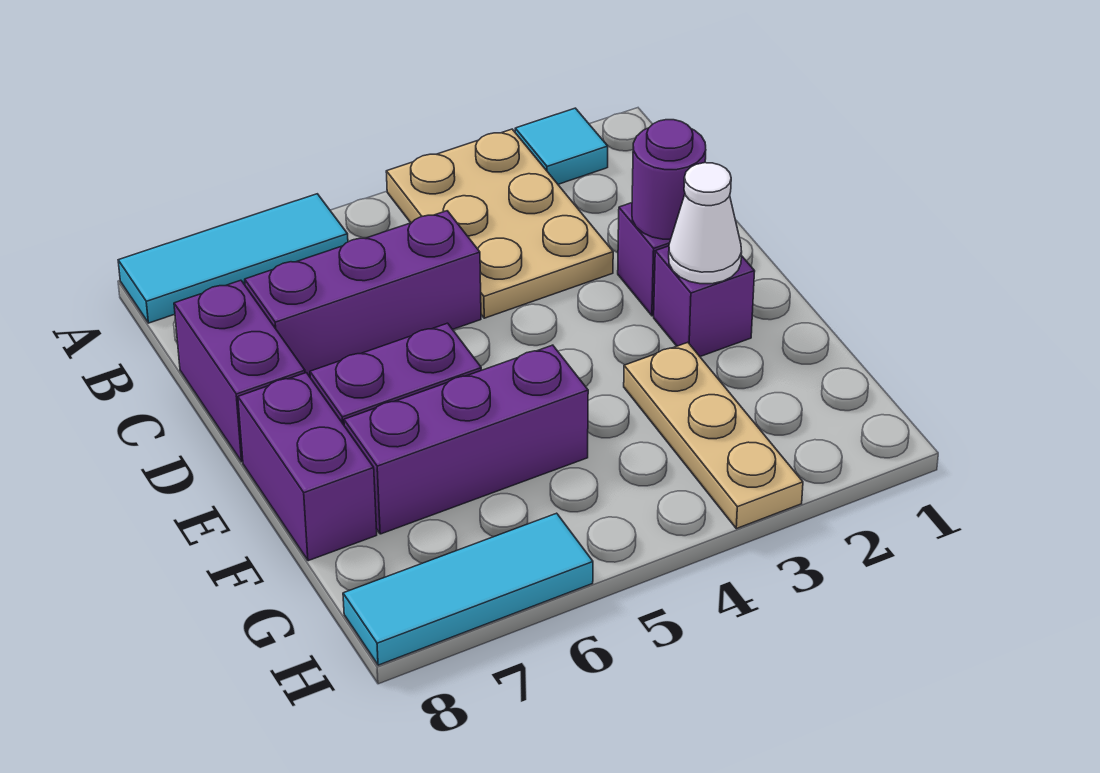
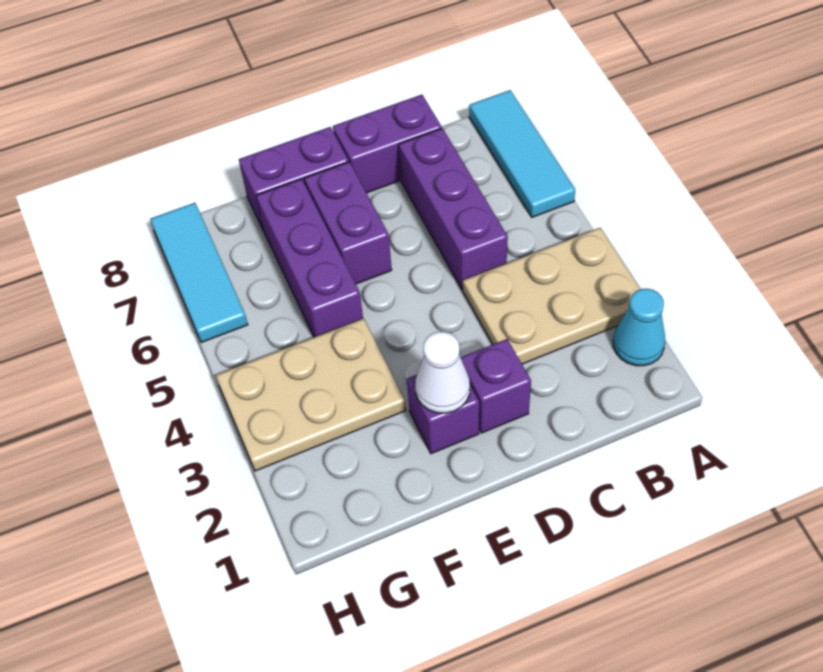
cyan 1x1 tile [515,108,608,184] -> cyan 1x1 cone [613,289,665,366]
purple 1x1 round brick [632,120,706,239] -> none
tan 1x3 plate [624,342,803,529] -> tan 2x3 plate [216,318,406,471]

